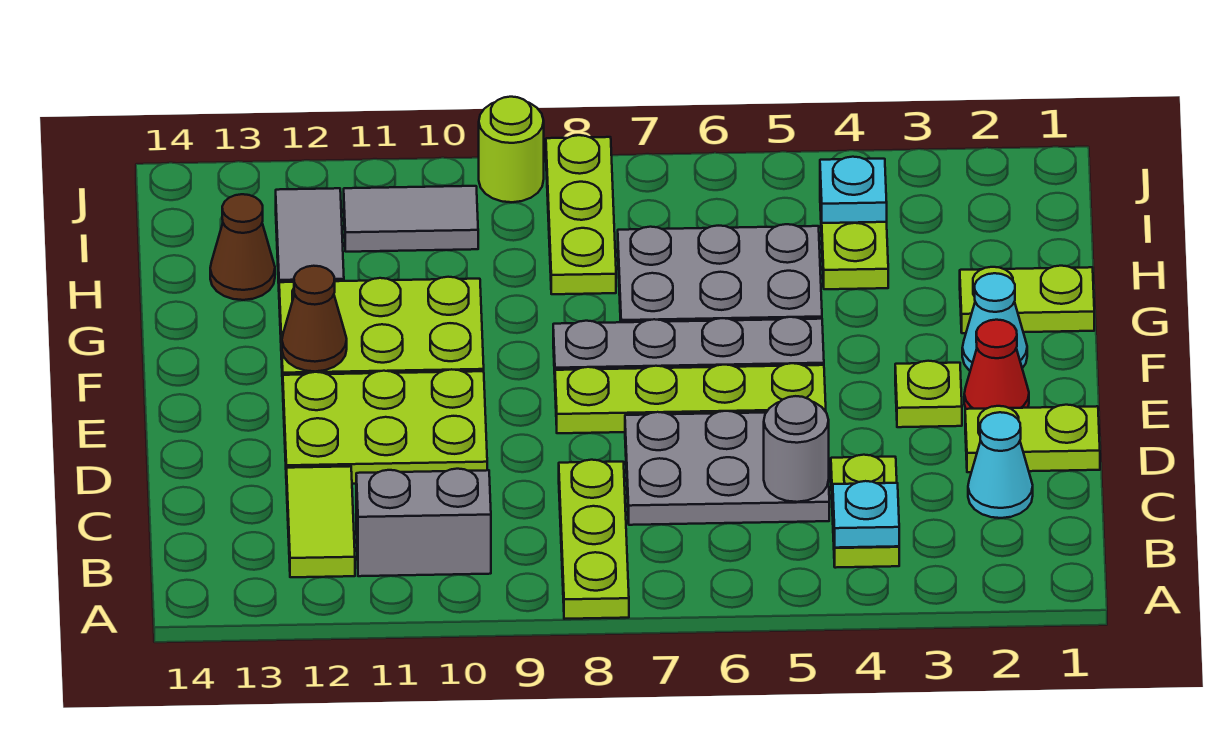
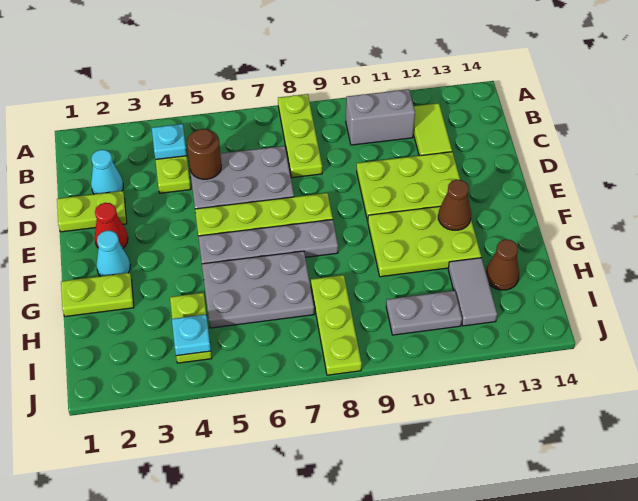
grey 1x1 round brick [764,396,829,502] -> brown 1x1 round brick [187,129,222,179]
lime 1x1 plate [895,361,962,427] -> none
grey 1x2 tile [344,186,478,252] -> grey 1x2 plate [386,291,462,335]
lime 1x1 round brick [479,97,544,202] -> none

